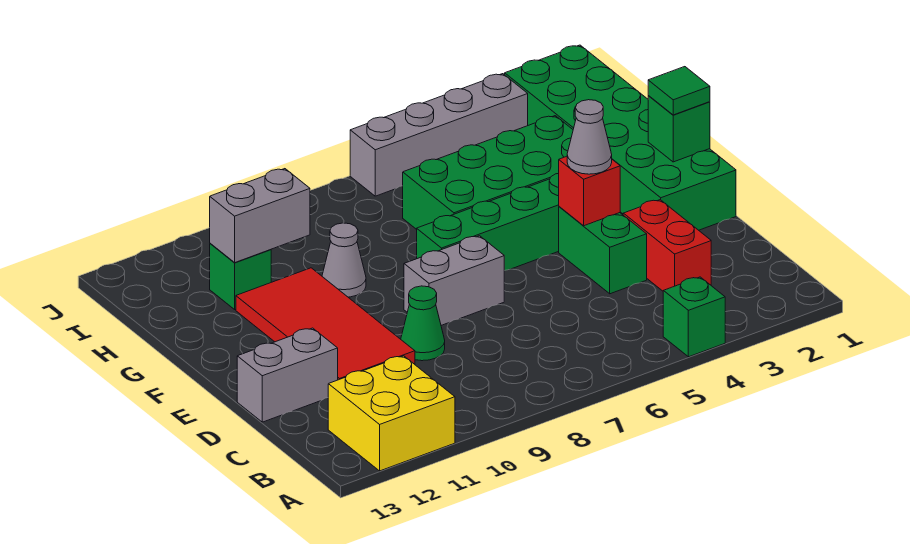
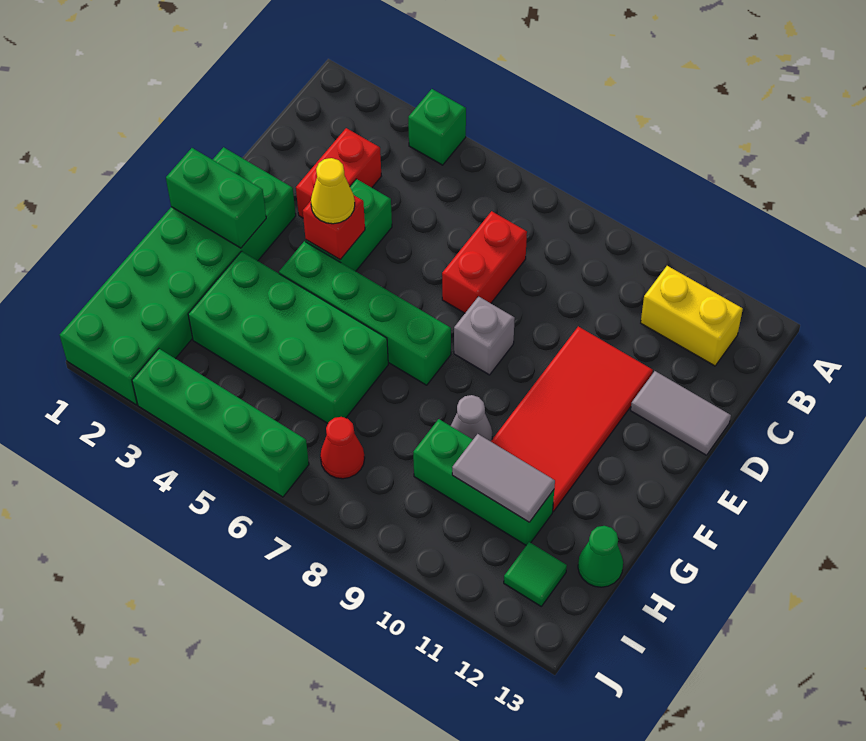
yellow 2x2 brick [328,356,455,471] -> yellow 1x2 brick [641,266,743,366]
none -> red 1x2 brick [442,211,527,313]
green 1x1 cone [401,286,445,361] -> green 1x1 cone moved to [578,526,623,587]
grey 1x2 brick [237,328,338,422] -> grey 1x2 tile [631,371,731,455]
grey 1x1 cone [567,100,612,174] -> yellow 1x1 cone [311,158,355,224]
grey 1x2 brick [404,236,504,325] -> grey 1x1 brick [454,296,515,375]
green 1x1 brick [648,95,710,162] -> green 1x2 brick [166,148,266,248]
green 1x1 tile [648,67,710,115] -> green 1x1 tile moved to [504,542,567,606]
grey 1x2 brick [210,169,310,262] -> grey 1x2 tile [452,434,555,522]
green 1x1 brick [210,243,271,309] -> green 1x3 brick [413,419,554,545]
none -> red 1x1 cone [320,417,365,479]
grey 1x4 brick [350,74,528,196] -> green 1x4 brick [132,349,309,497]

